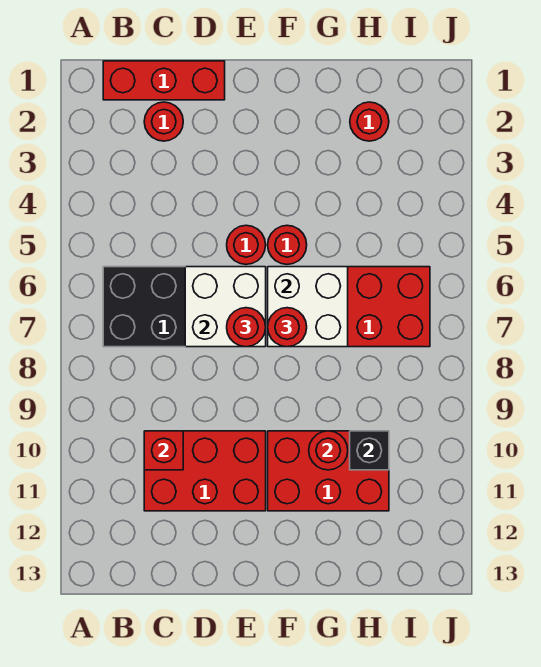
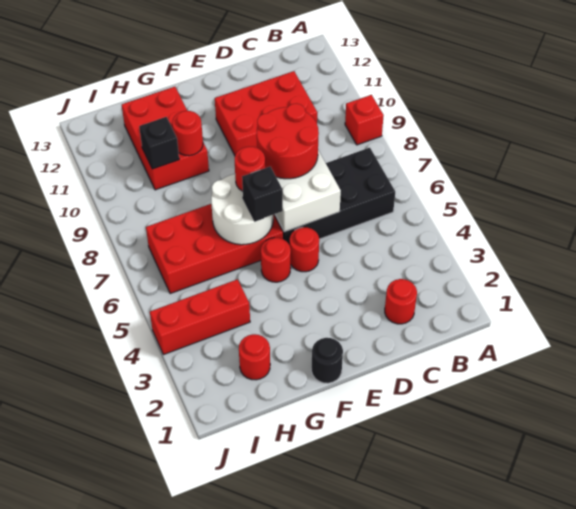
red 1x3 brick [103,61,225,100] -> red 1x3 brick moved to [150,279,250,355]
red 1x1 brick [144,431,183,470] -> red 1x1 brick moved to [345,95,384,145]
red 1x1 round brick [227,308,266,347] -> red 2x2 round brick [257,103,319,179]
none -> black 1x1 round brick [311,338,343,383]
white 2x2 brick [268,267,348,347] -> white 2x2 round brick [211,174,273,245]
none -> black 1x1 brick [242,167,283,221]
red 2x3 brick [268,431,389,511] -> red 2x3 brick turned to [122,87,209,190]

